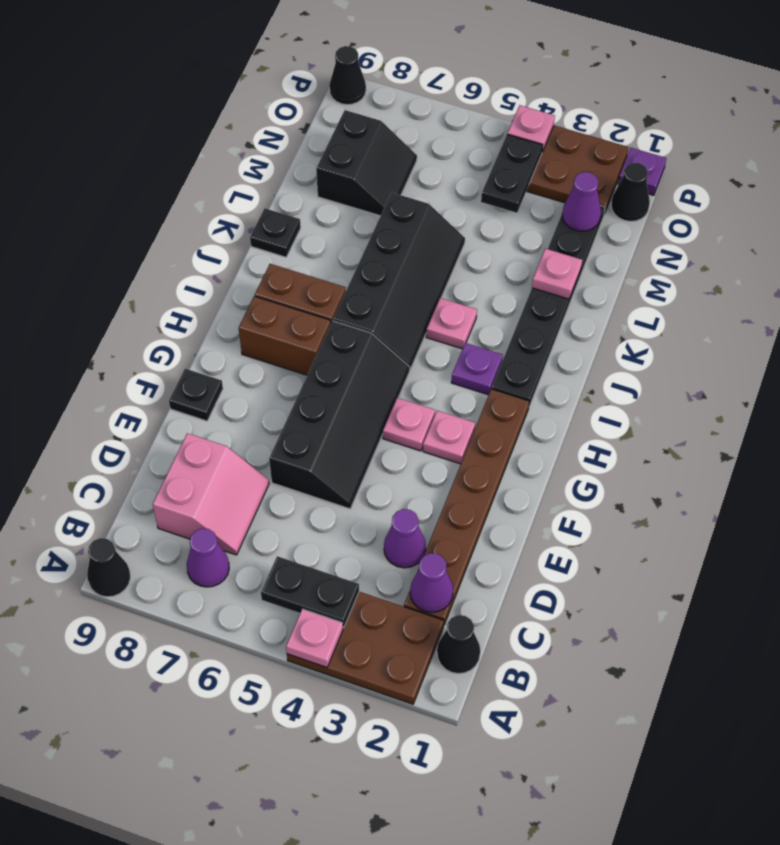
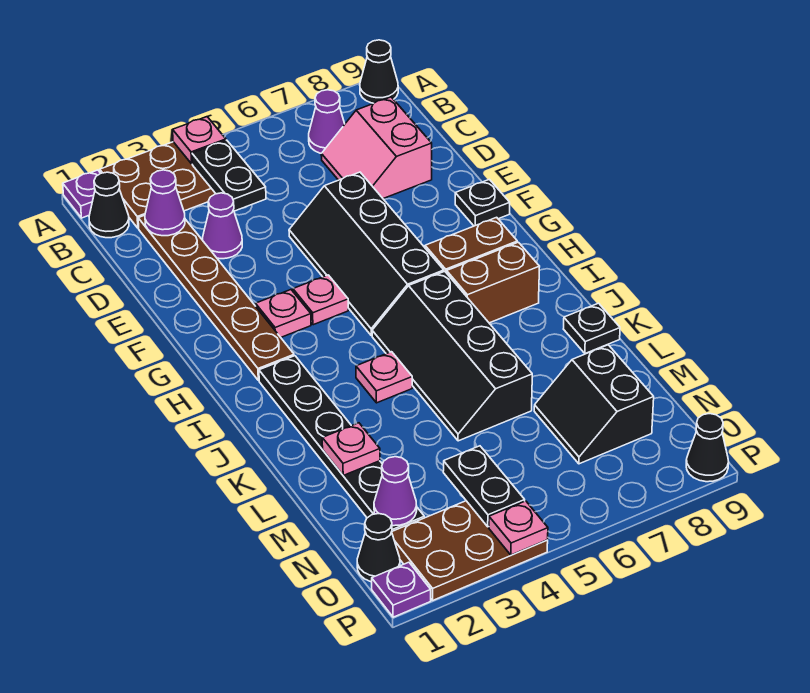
black 1x2 plate [261,556,359,628] -> black 1x2 plate turned to [192,140,266,211]
purple 1x1 plate [451,343,503,395] -> purple 1x1 plate moved to [63,170,101,218]

